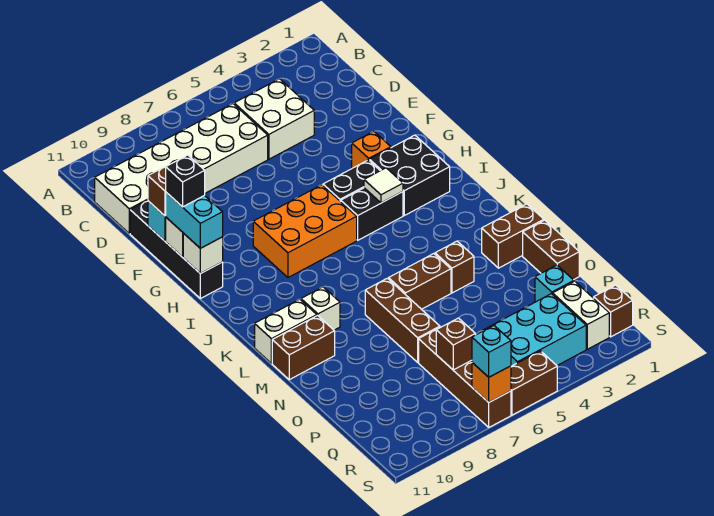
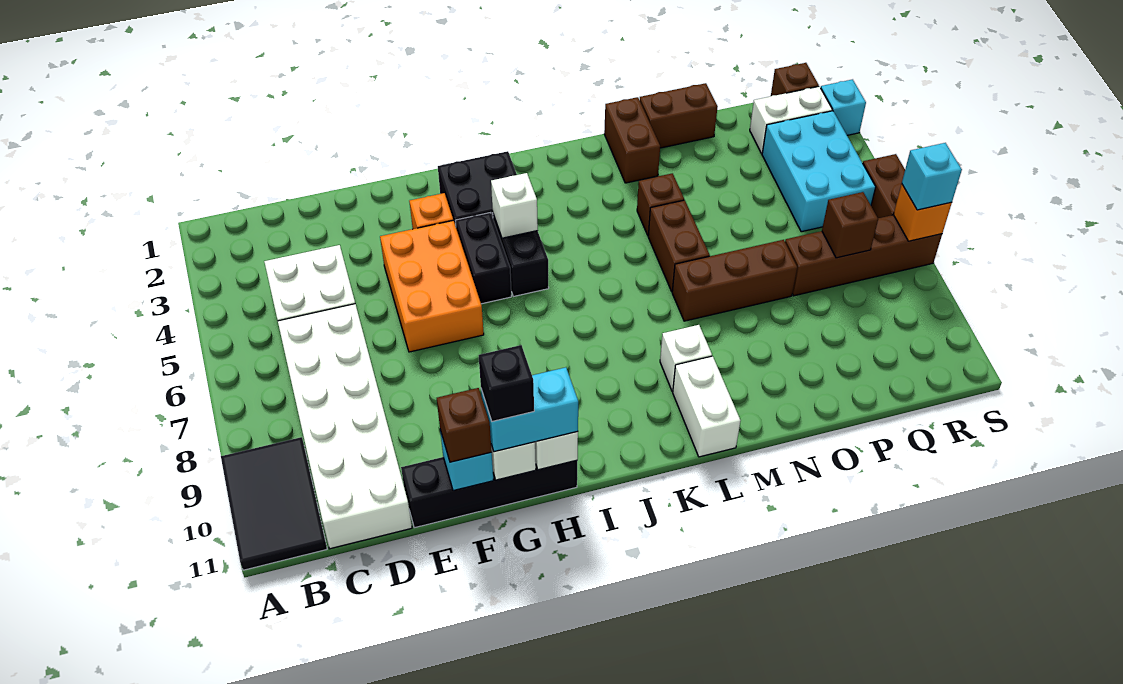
none -> black 2x3 tile [221,437,327,570]
orange 2x3 brick [253,185,357,277] -> orange 2x3 brick moved to [380,221,484,352]
white 1x1 tile [364,168,403,203] -> white 1x1 brick [491,173,538,238]
brown 1x2 brick [272,316,335,380] -> none
cyan 1x1 brick [535,265,574,302] -> cyan 1x1 brick moved to [821,79,866,135]

